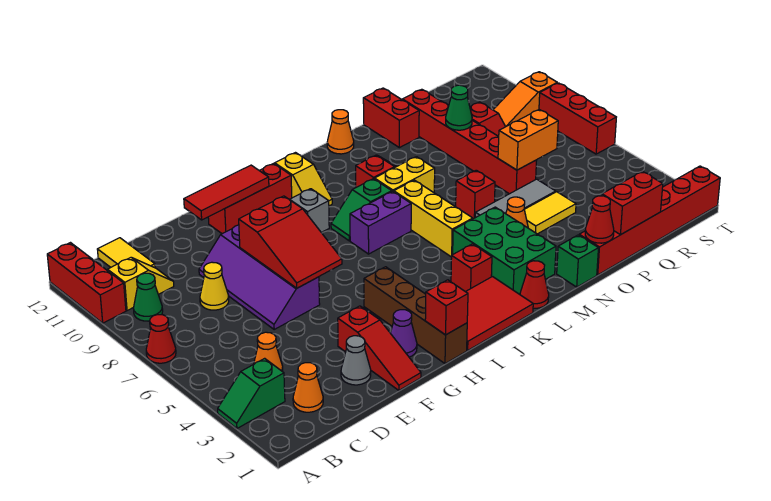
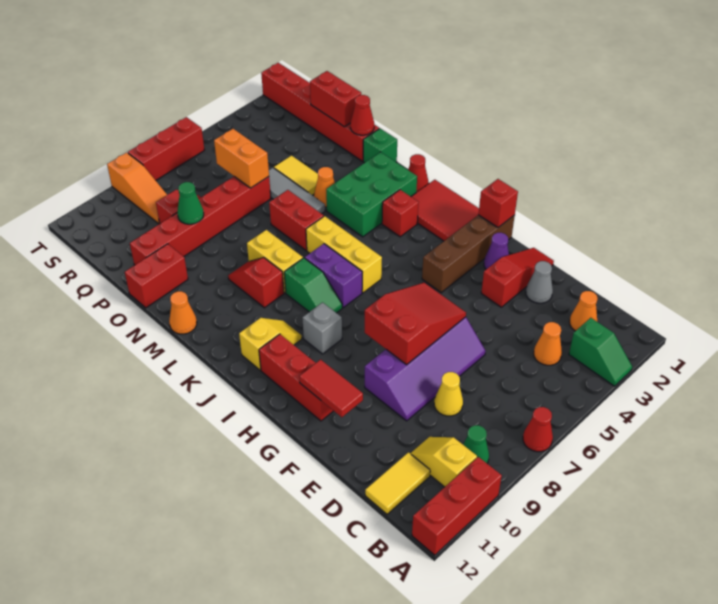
red 1x3 tile [184,165,269,220] -> red 1x2 tile [299,360,363,417]
yellow 1x3 brick [394,180,473,257] -> yellow 1x3 brick turned to [306,216,382,293]
red 1x1 brick [456,170,495,219] -> red 1x2 brick [269,190,324,250]

